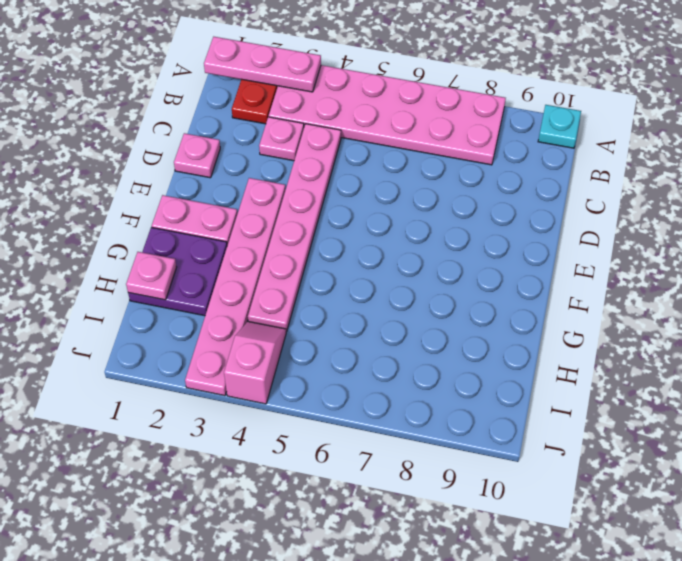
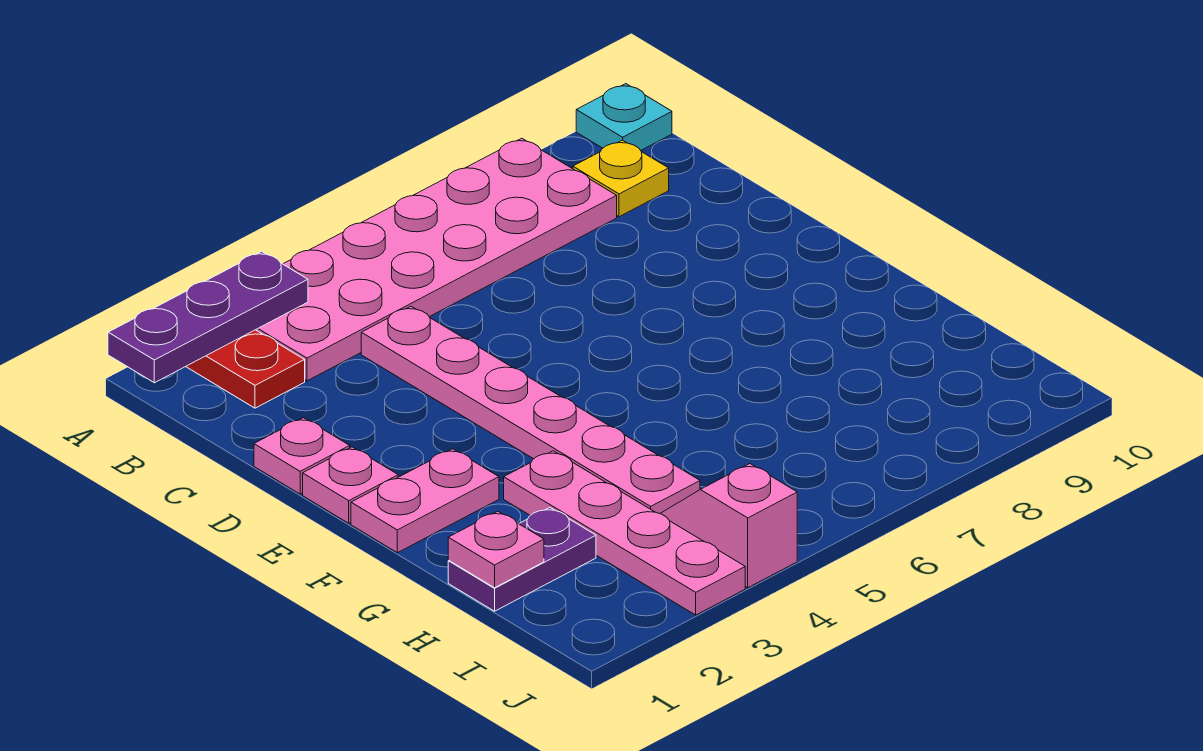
pink 1x3 plate [204,37,321,92] -> purple 1x3 plate [108,252,308,383]
none -> yellow 1x1 plate [573,140,669,217]
pink 1x1 plate [259,117,304,161] -> pink 1x1 plate moved to [303,447,398,523]
pink 1x6 plate [185,178,285,396] -> pink 1x4 plate [504,451,745,615]
purple 2x2 plate [128,227,227,316] -> purple 1x2 plate [448,508,596,611]

